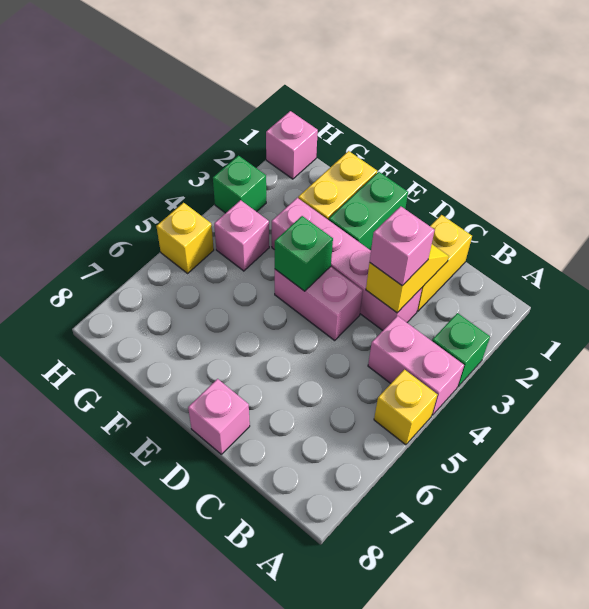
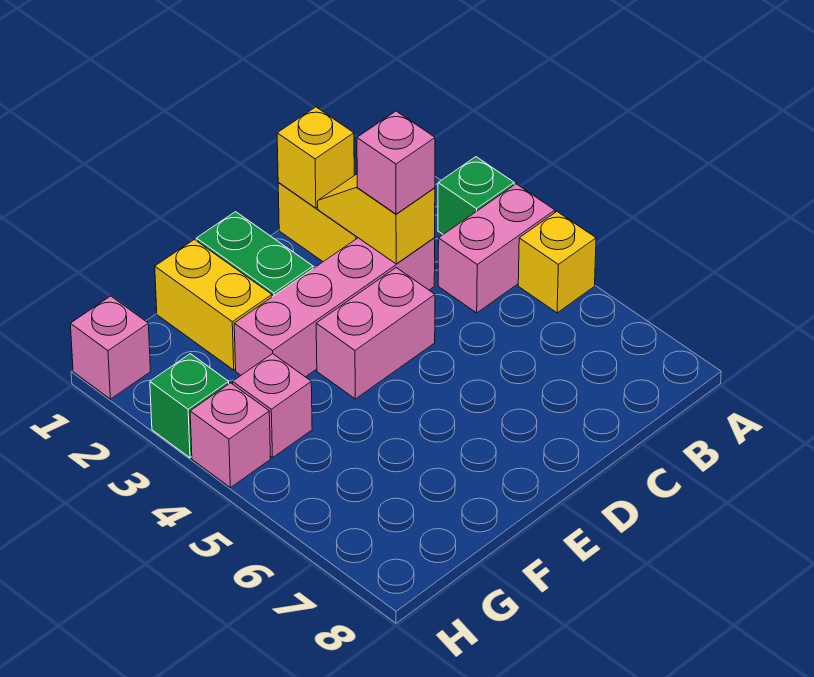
pink 1x1 brick [188,379,250,454] -> pink 1x1 brick moved to [190,383,271,488]
green 1x1 brick [275,216,333,291] -> none
yellow 1x1 brick [156,203,214,273] -> yellow 1x1 brick moved to [277,107,354,208]

